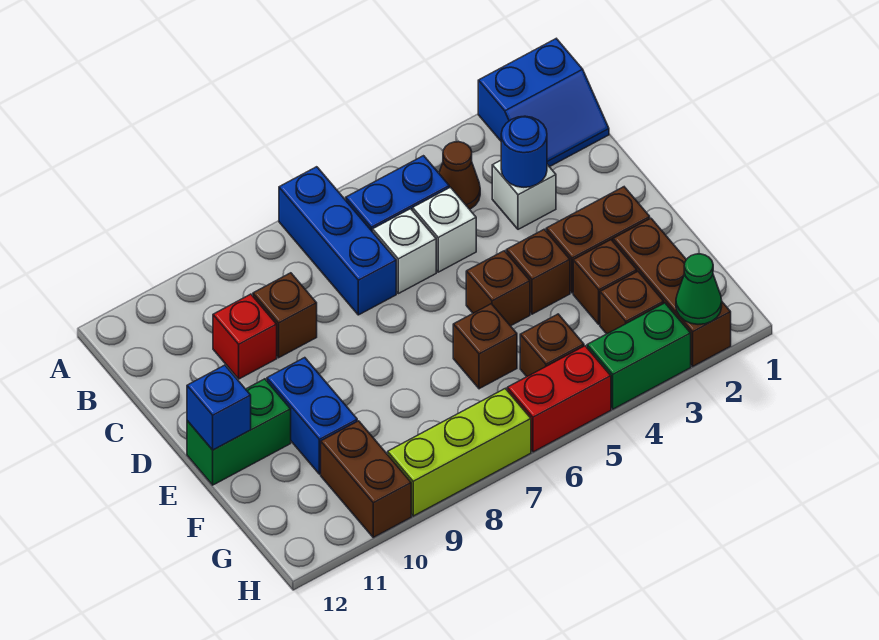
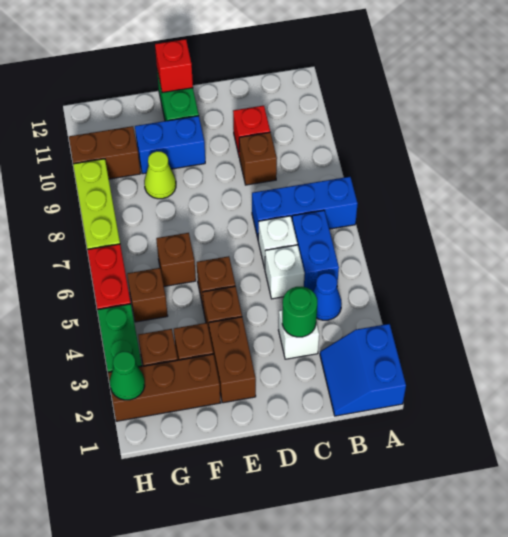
brown 1x1 cone [439,142,480,209] -> blue 1x1 cone [313,273,342,320]
blue 1x1 round brick [501,116,547,187] -> green 1x1 round brick [282,287,317,337]
blue 1x1 brick [187,365,251,450] -> red 1x1 brick [155,39,193,93]
none -> lime 1x1 cone [144,151,176,199]

